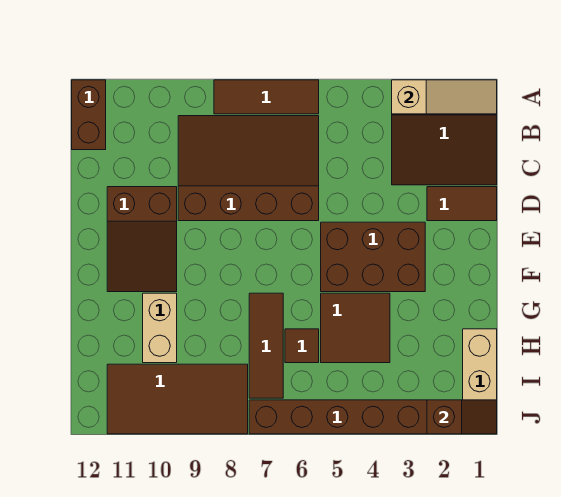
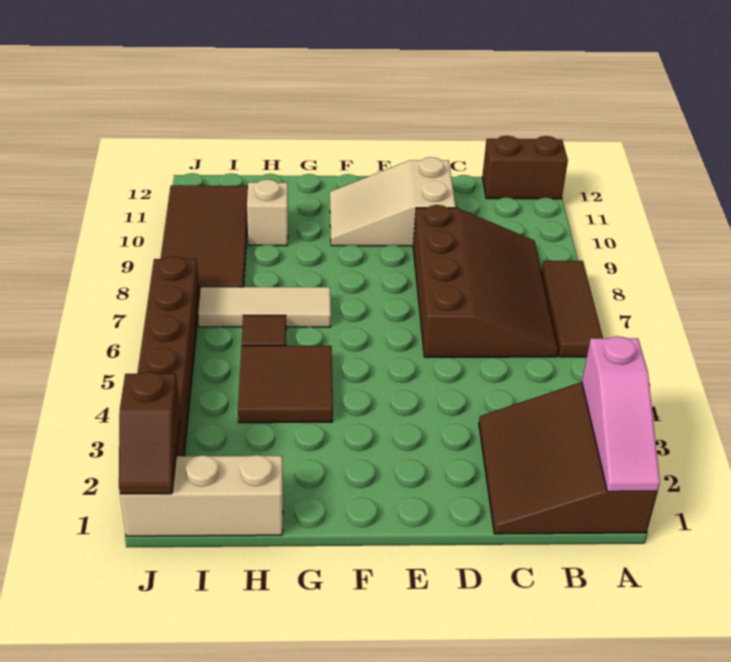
tan 1x3 slope [392,80,497,114] -> pink 1x3 slope [582,336,660,492]
brown 1x2 tile [427,187,497,221] -> none
brown 2x3 slope [107,187,177,292] -> tan 2x3 slope [330,157,456,246]
brown 2x3 brick [321,222,425,292] -> none
brown 1x3 tile [249,293,283,398] -> tan 1x3 tile [198,287,331,327]
tan 1x2 brick [143,293,177,363] -> tan 1x1 brick [247,179,288,246]

